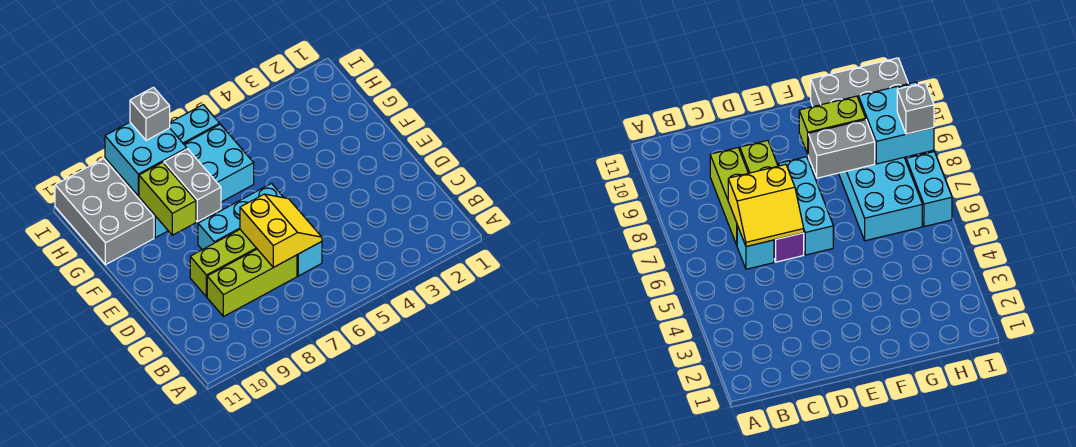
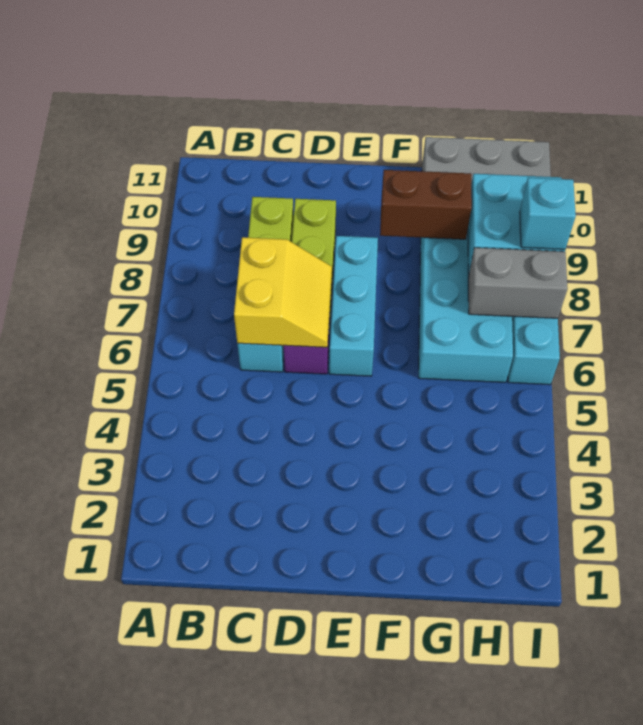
yellow 2x2 slope [240,194,322,267] -> yellow 2x2 slope turned to [234,237,332,347]
grey 1x2 brick [164,149,221,222] -> grey 1x2 brick moved to [468,248,568,318]
lime 1x2 brick [139,162,196,235] -> brown 1x2 brick [380,170,472,239]
grey 1x1 brick [130,87,170,140] -> cyan 1x1 brick [520,178,576,249]

